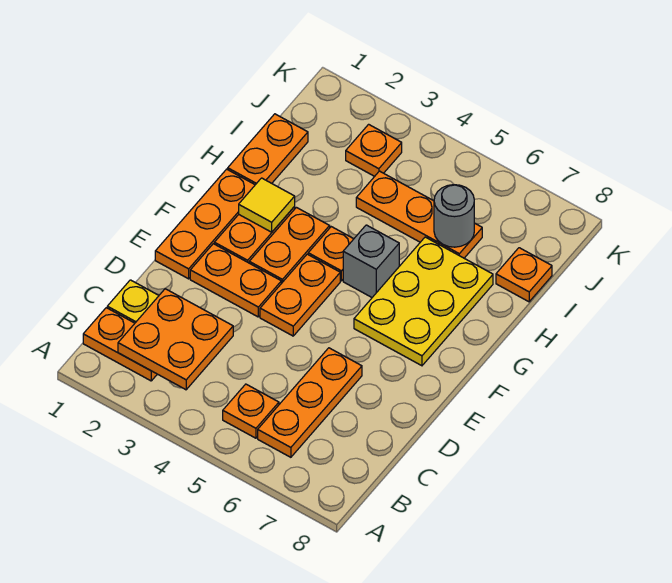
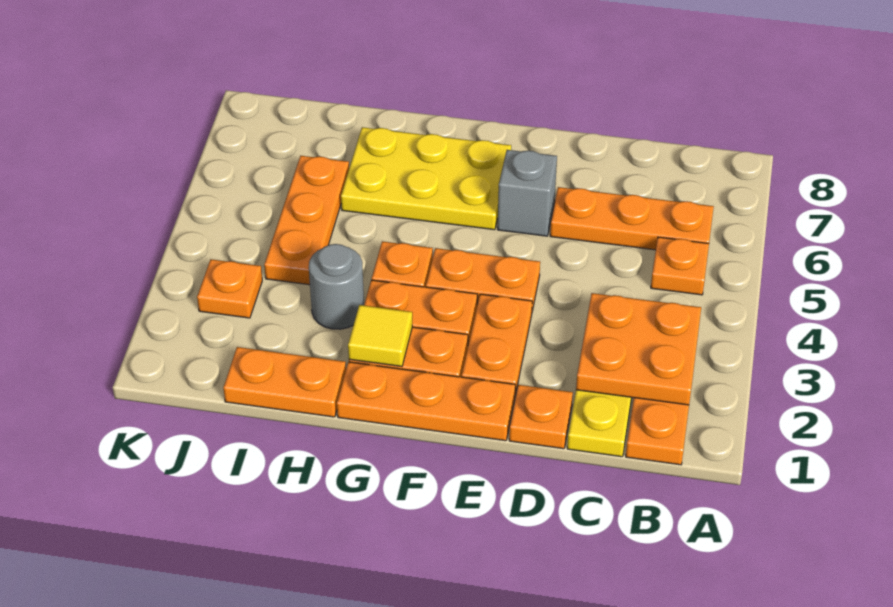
grey 1x1 brick [343,225,399,297] -> grey 1x1 brick moved to [498,150,557,236]
grey 1x1 round brick [434,185,474,247] -> grey 1x1 round brick moved to [309,244,364,329]
orange 1x1 plate [496,248,552,302] -> orange 1x1 plate moved to [509,385,573,449]

